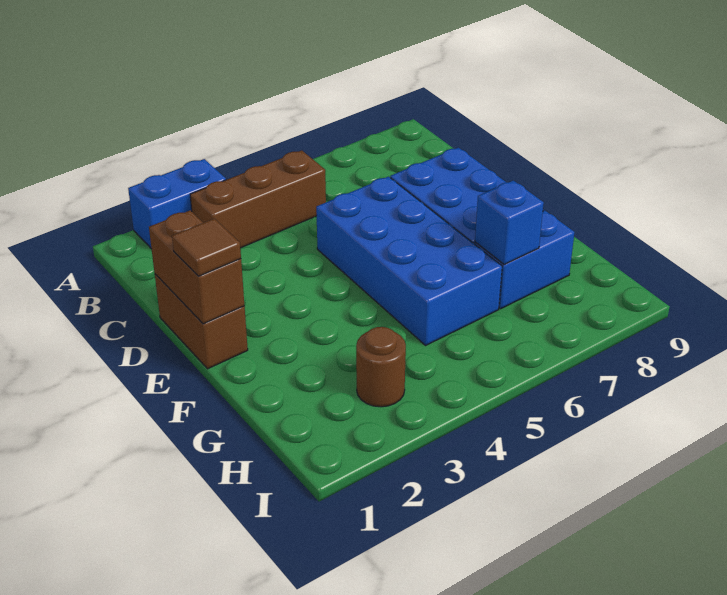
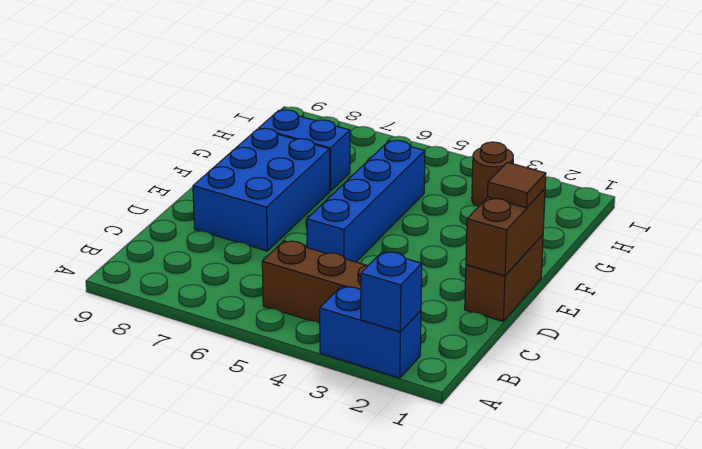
blue 2x4 brick [316,177,502,345] -> blue 1x4 brick [307,140,425,262]
blue 1x1 brick [475,180,544,264] -> blue 1x1 brick moved to [361,252,422,332]

